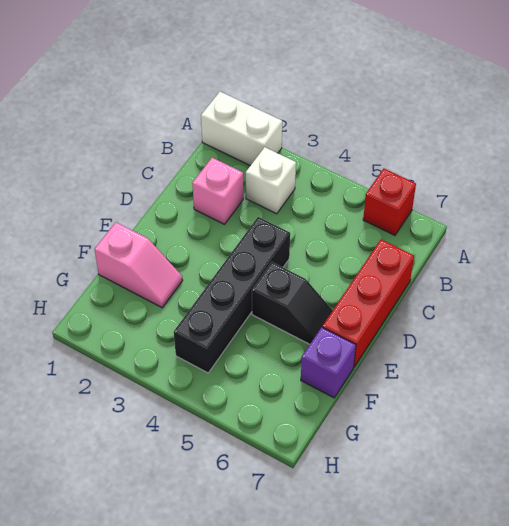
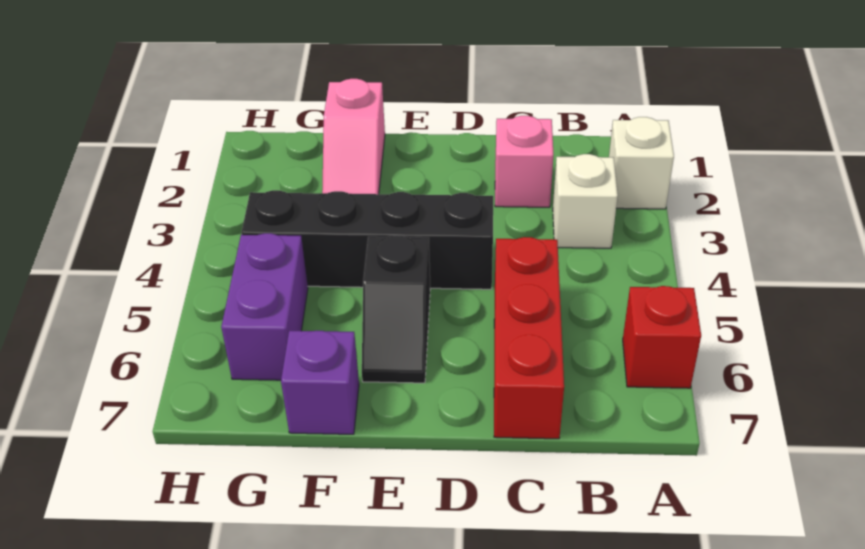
white 1x2 brick [201,92,282,166] -> white 1x1 brick [609,117,674,209]
red 1x3 brick [323,240,414,367] -> red 1x3 brick turned to [494,237,564,439]
none -> purple 1x2 brick [221,233,308,380]

